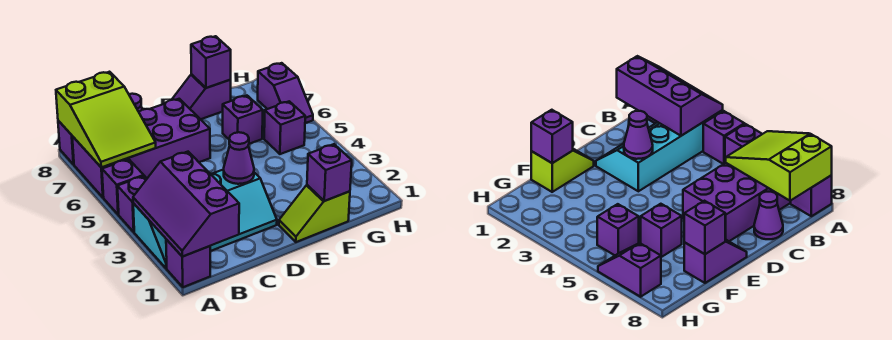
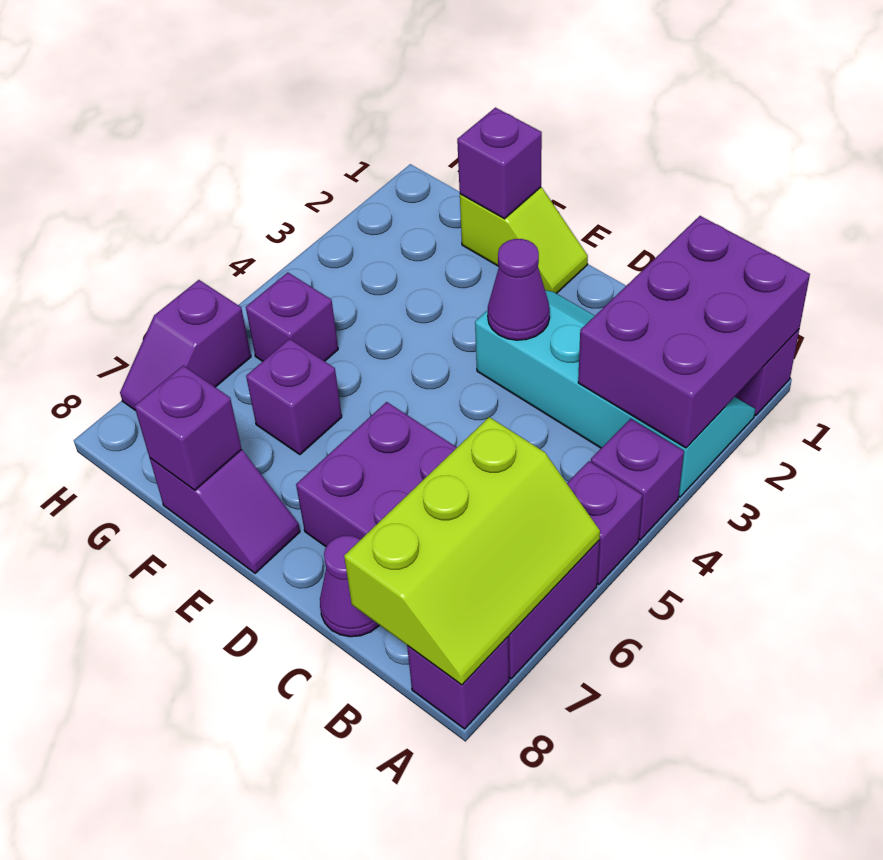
purple 2x3 slope [133,152,239,257] -> purple 2x3 brick [578,216,810,448]
lime 2x3 slope [56,72,156,167] -> lime 2x3 slope turned to [344,417,600,685]
purple 1x2 slope [258,63,313,123] -> purple 1x2 slope turned to [120,280,251,411]

